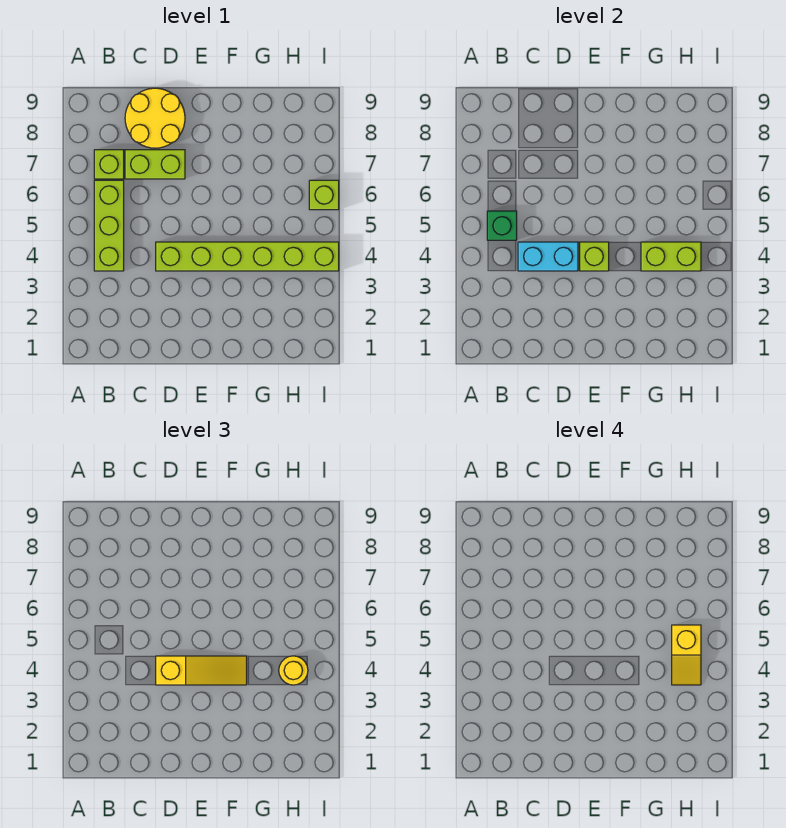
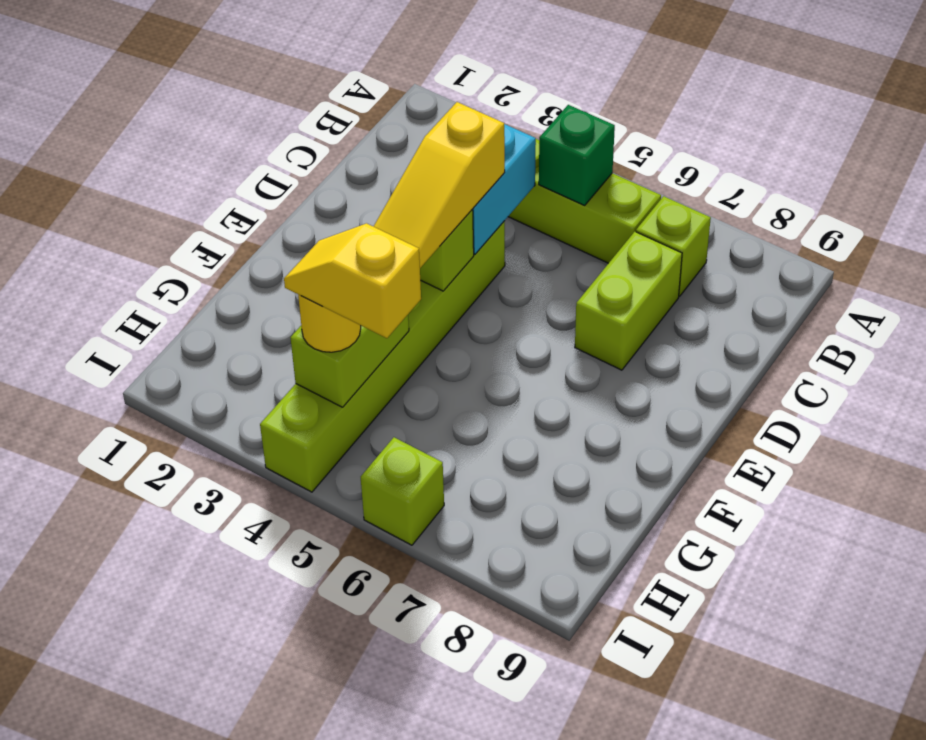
yellow 2x2 round brick [125,88,185,148] -> none

